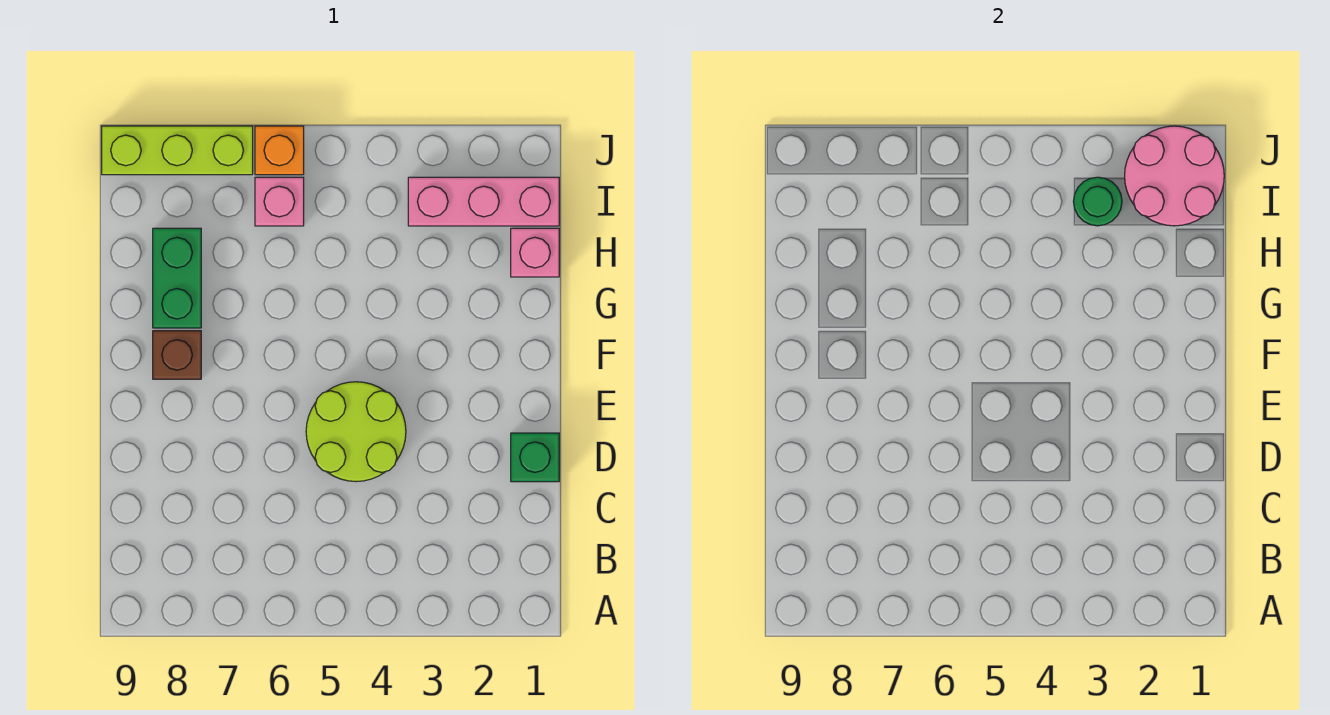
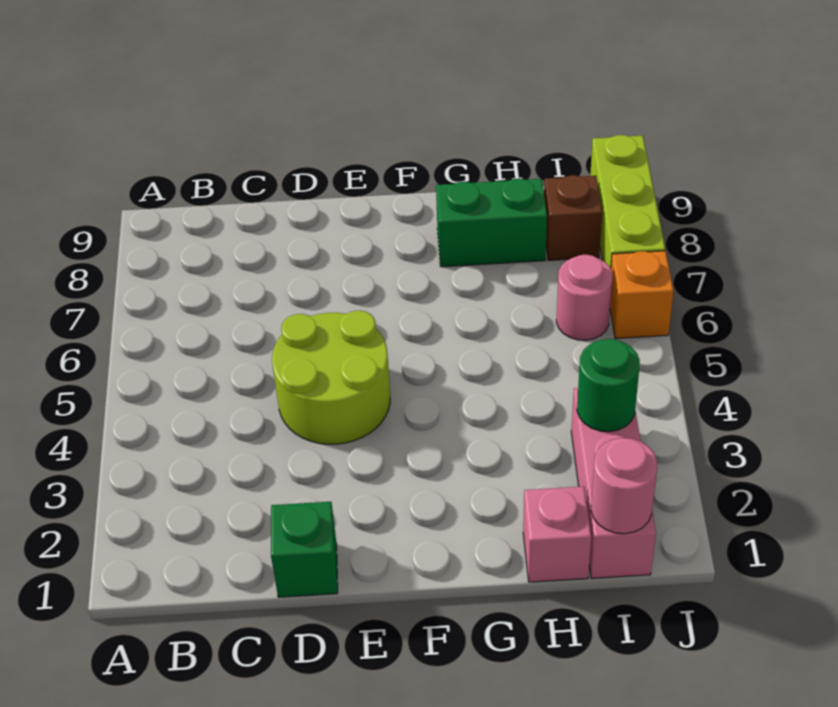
brown 1x1 brick [153,331,201,379] -> brown 1x1 brick moved to [544,175,602,261]
pink 2x2 round brick [1125,126,1224,226] -> pink 1x1 round brick [591,438,657,534]
pink 1x1 brick [255,177,304,226] -> pink 1x1 round brick [556,255,613,340]

